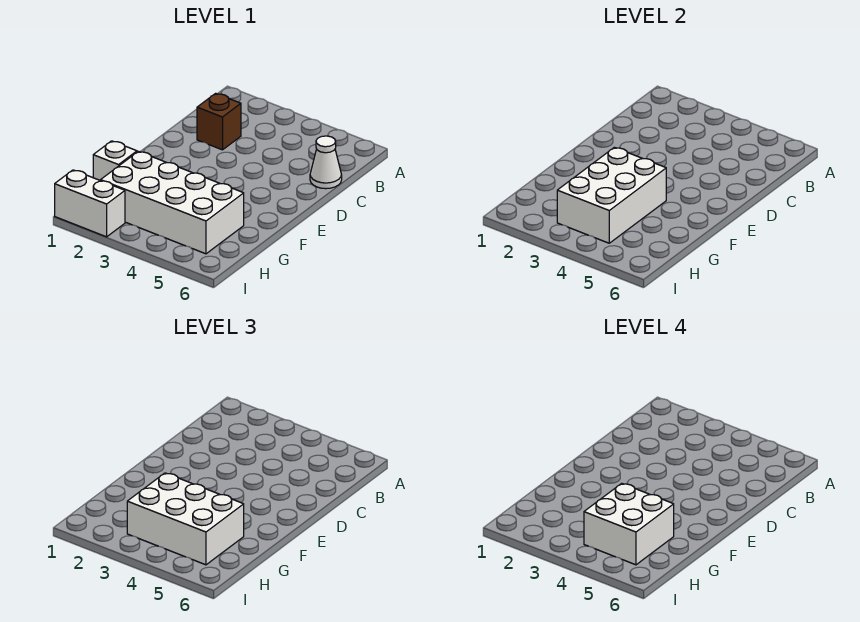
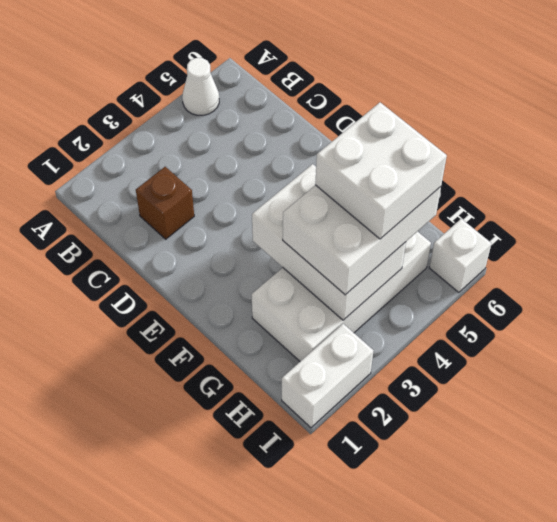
white 1x1 cone [310,136,342,189] -> white 1x1 cone moved to [182,58,219,115]
white 1x1 brick [93,141,137,181] -> white 1x1 brick moved to [430,219,491,292]

